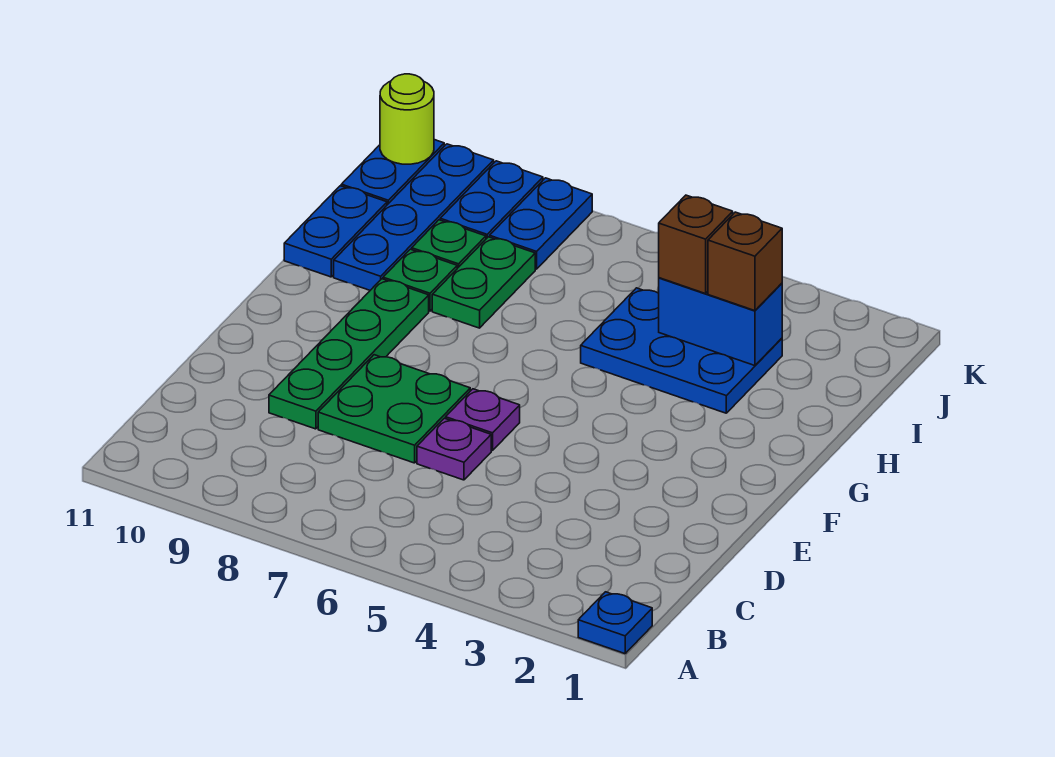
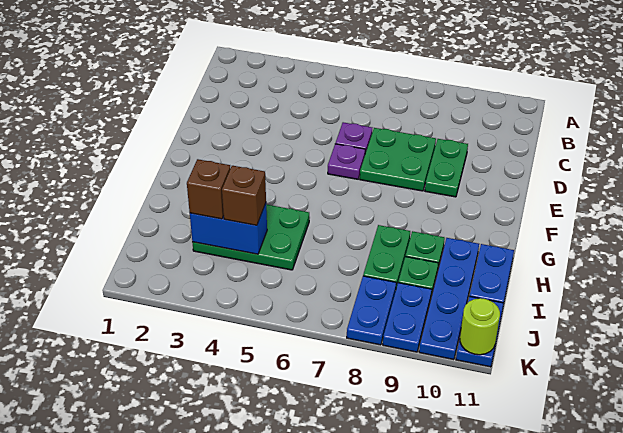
blue 1x1 plate [578,592,652,654] -> none
green 1x4 plate [269,279,429,429] -> green 1x2 plate [425,139,468,197]
blue 2x3 plate [581,288,782,413] -> green 2x3 plate [192,204,309,270]

